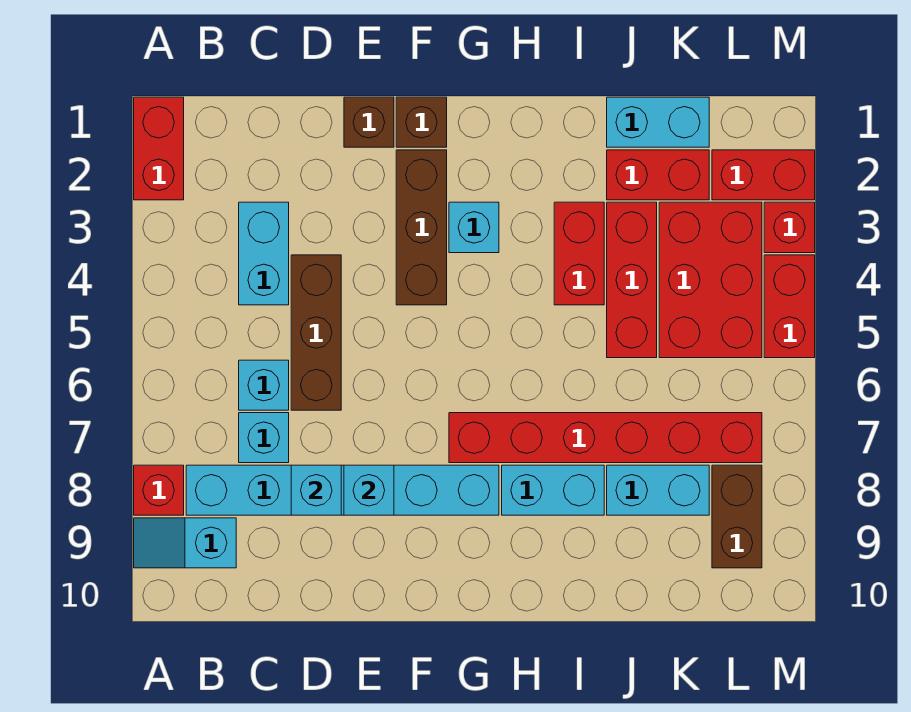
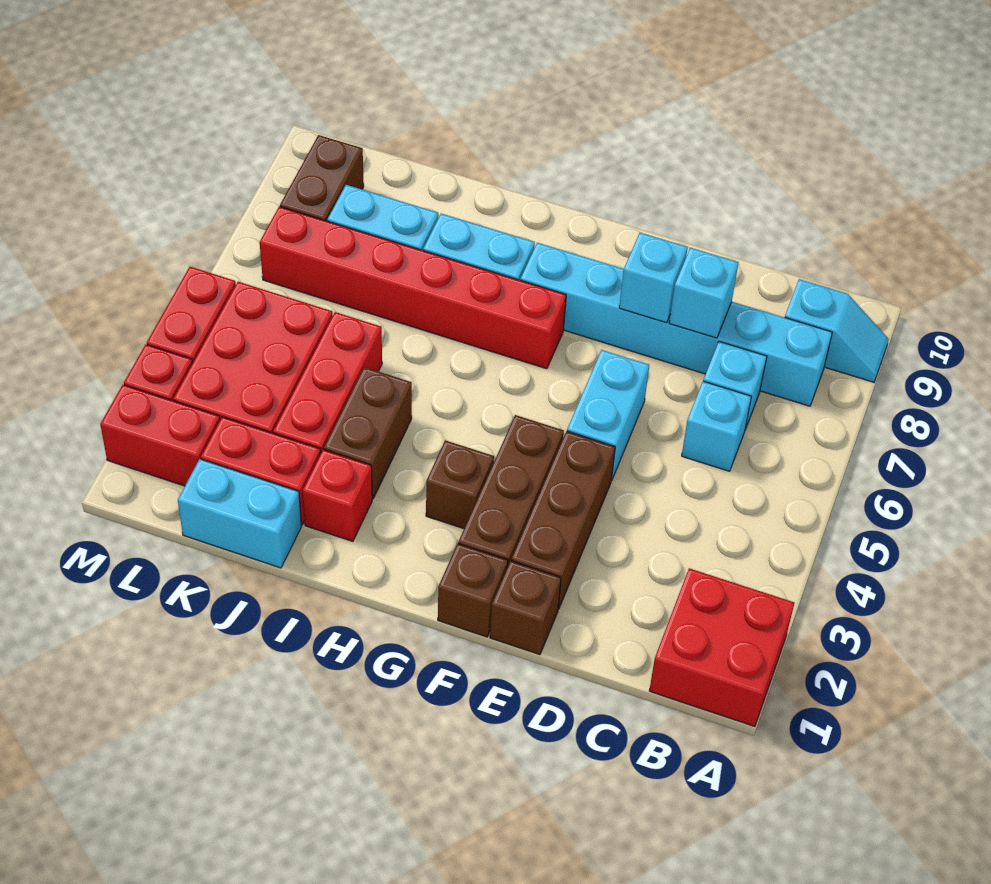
red 1x2 brick [134,97,184,200] -> red 2x2 brick [649,568,794,727]
red 1x1 brick [134,465,184,515] -> red 1x1 brick moved to [303,450,372,541]
cyan 1x2 brick [239,202,289,305] -> cyan 1x2 brick moved to [567,350,649,480]
brown 1x3 brick [291,255,341,410] -> brown 1x3 brick moved to [511,431,615,609]
cyan 1x1 brick [449,202,499,253] -> brown 1x1 brick [426,440,494,529]
red 1x2 brick [554,202,604,305] -> brown 1x2 brick [324,367,412,499]

